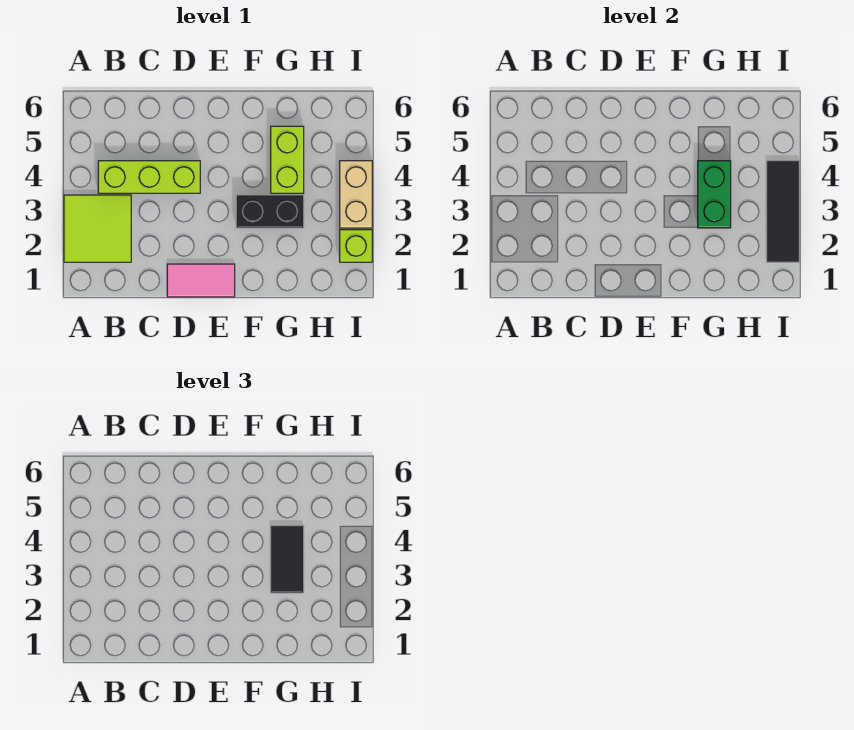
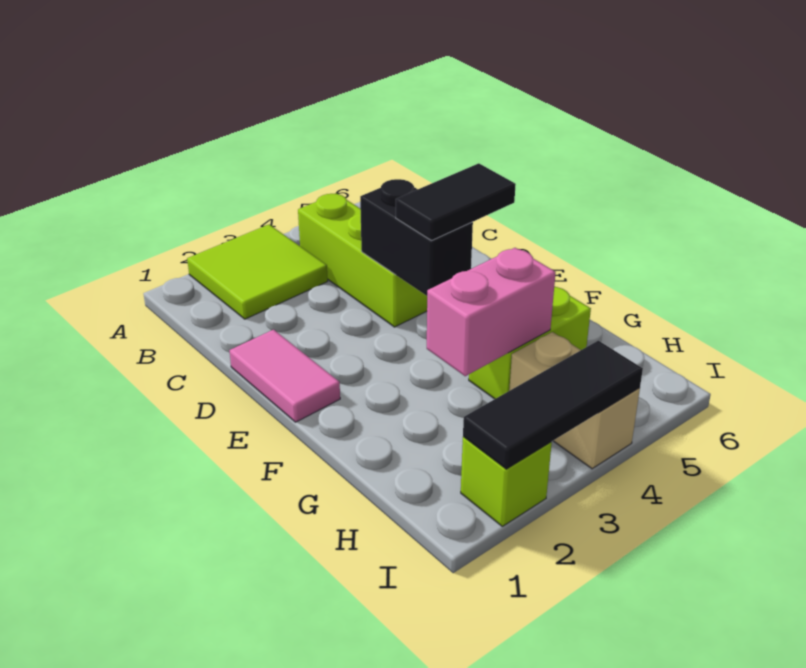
black 1x2 brick [236,195,304,228] -> black 1x2 brick moved to [360,179,473,296]
green 1x2 brick [698,161,731,228] -> pink 1x2 brick [427,248,556,376]
black 1x2 tile [271,526,304,593] -> black 1x2 tile moved to [396,163,516,241]
tan 1x2 brick [340,161,372,228] -> tan 1x2 brick turned to [509,332,640,469]

